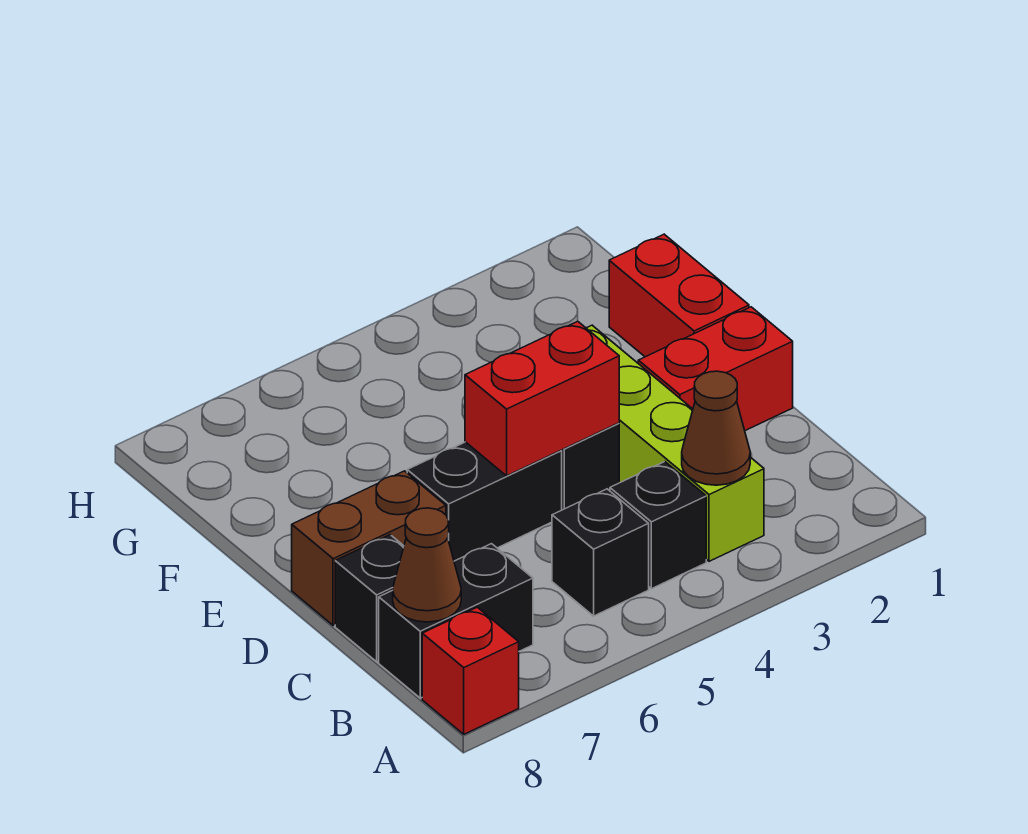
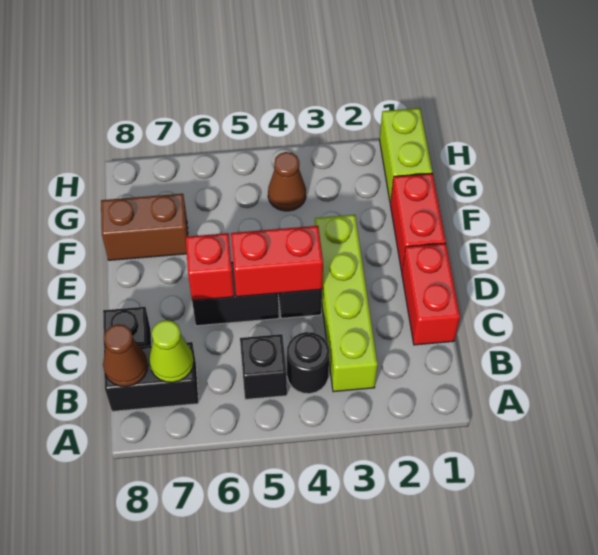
red 1x1 brick [422,607,519,734] -> red 1x1 brick moved to [186,233,234,300]
brown 1x1 cone [682,371,750,485] -> brown 1x1 cone moved to [268,152,306,211]
black 1x1 brick [610,462,706,589] -> black 1x1 round brick [287,332,330,394]
none -> lime 1x1 cone [149,320,194,382]
red 1x2 brick [638,307,793,431] -> red 1x2 brick turned to [402,243,460,345]
brown 1x2 brick [292,471,446,626] -> brown 1x2 brick moved to [101,194,188,260]
none -> lime 1x2 brick [380,108,432,202]

